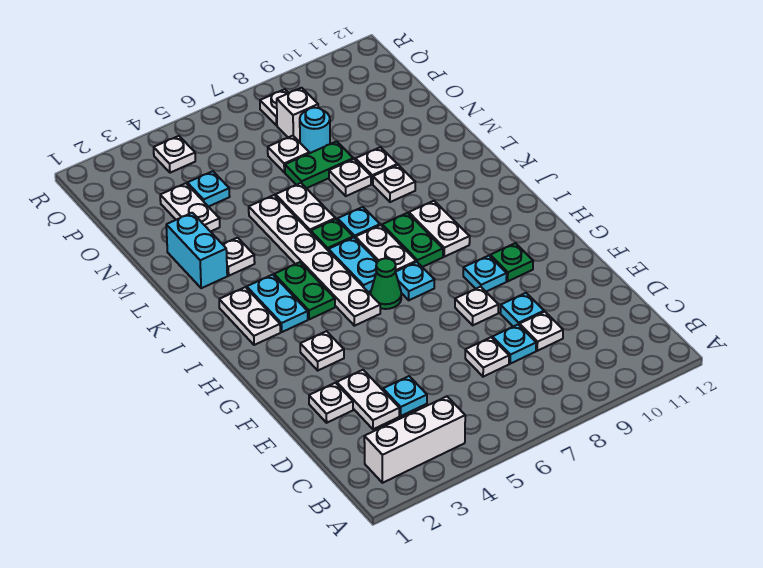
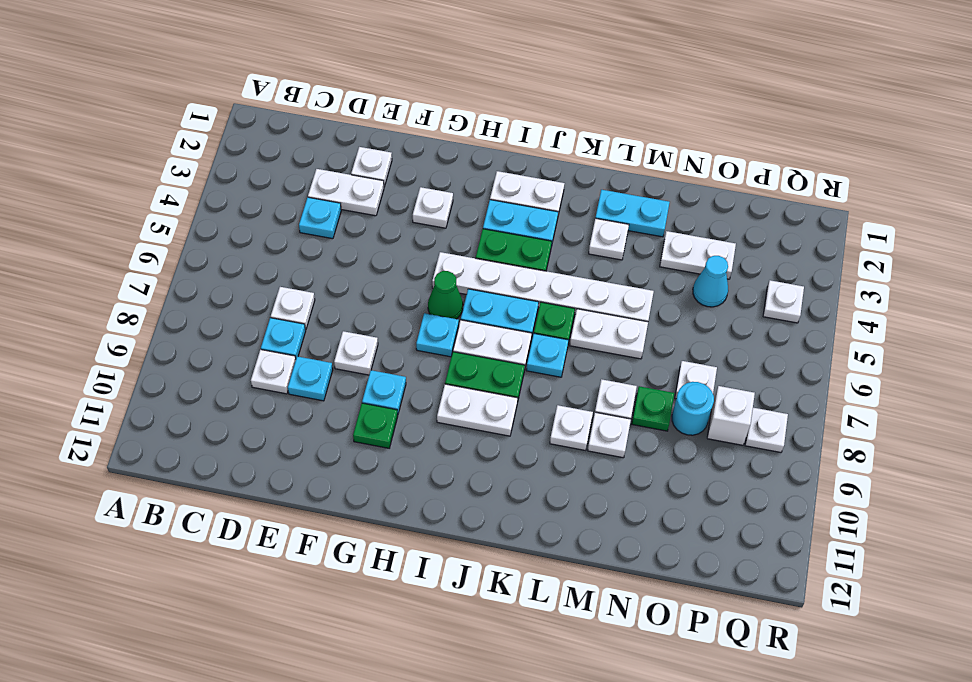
white 1x3 brick [364,396,465,483] -> none
cyan 1x2 brick [166,213,227,288] -> cyan 1x2 plate [595,190,670,237]
green 1x2 plate [285,141,353,188] -> green 1x1 plate [632,386,674,431]
cyan 1x1 plate [187,171,230,207] -> cyan 1x1 cone [693,256,728,307]

